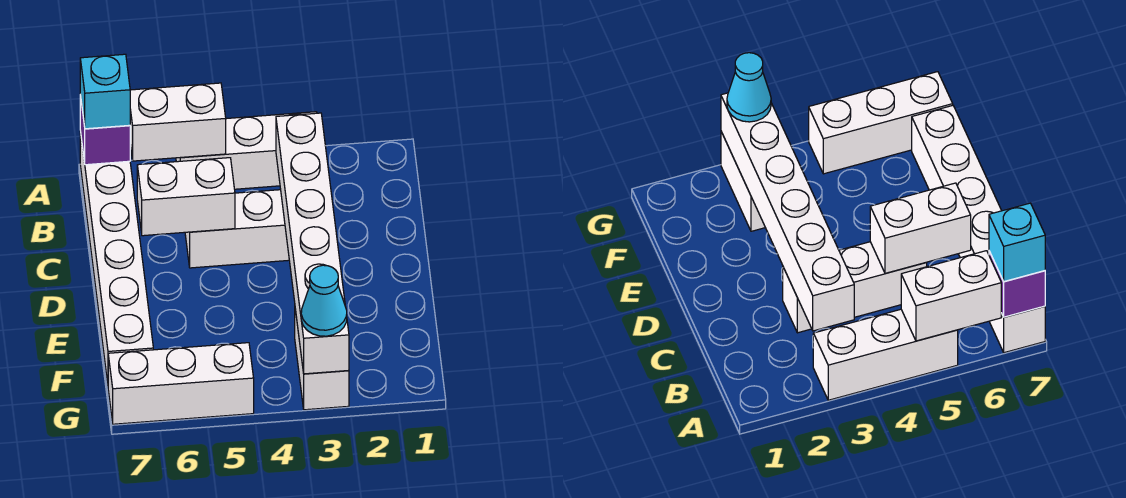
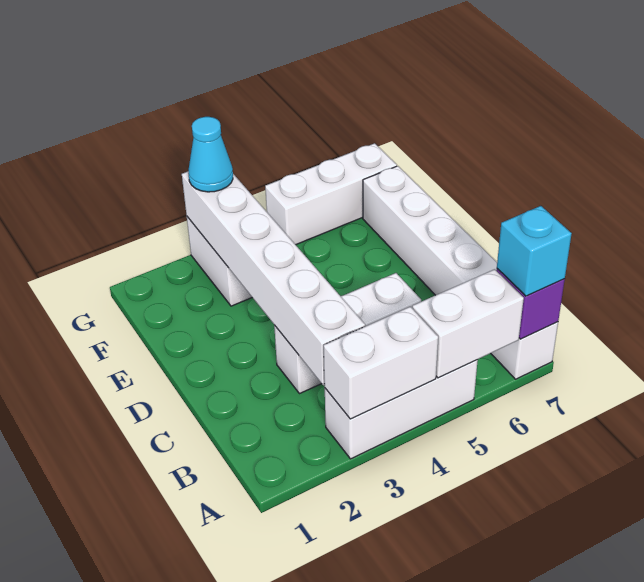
white 1x2 brick [137,158,235,236] -> white 1x2 brick moved to [324,307,438,419]

